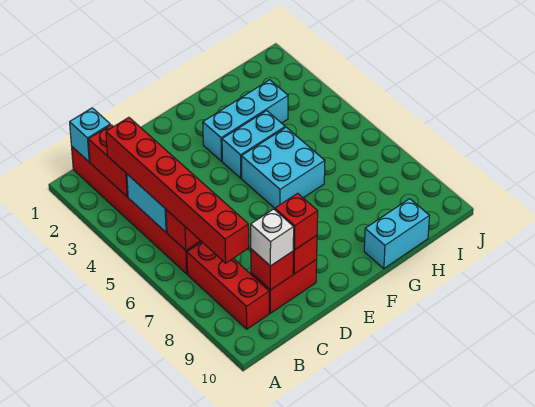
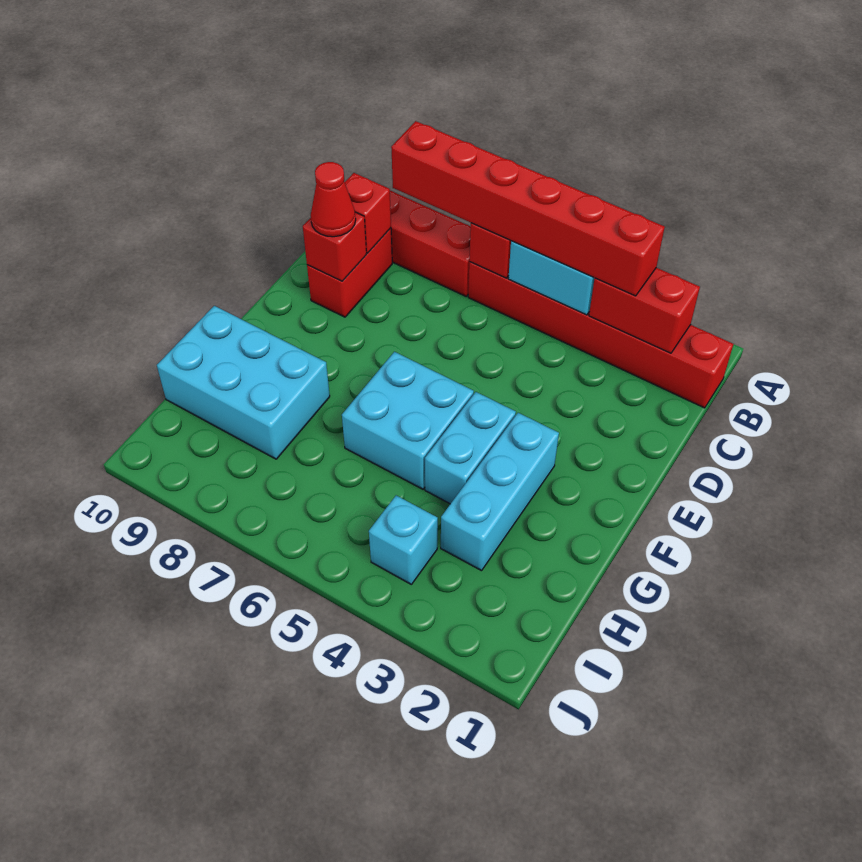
cyan 1x1 brick [70,108,110,162] -> cyan 1x1 brick moved to [369,495,438,584]
white 1x1 brick [251,209,294,266] -> none
red 1x1 brick [275,193,318,250] -> red 1x1 cone [311,162,356,237]
cyan 1x2 brick [364,199,429,269] -> cyan 2x3 brick [157,306,330,459]

